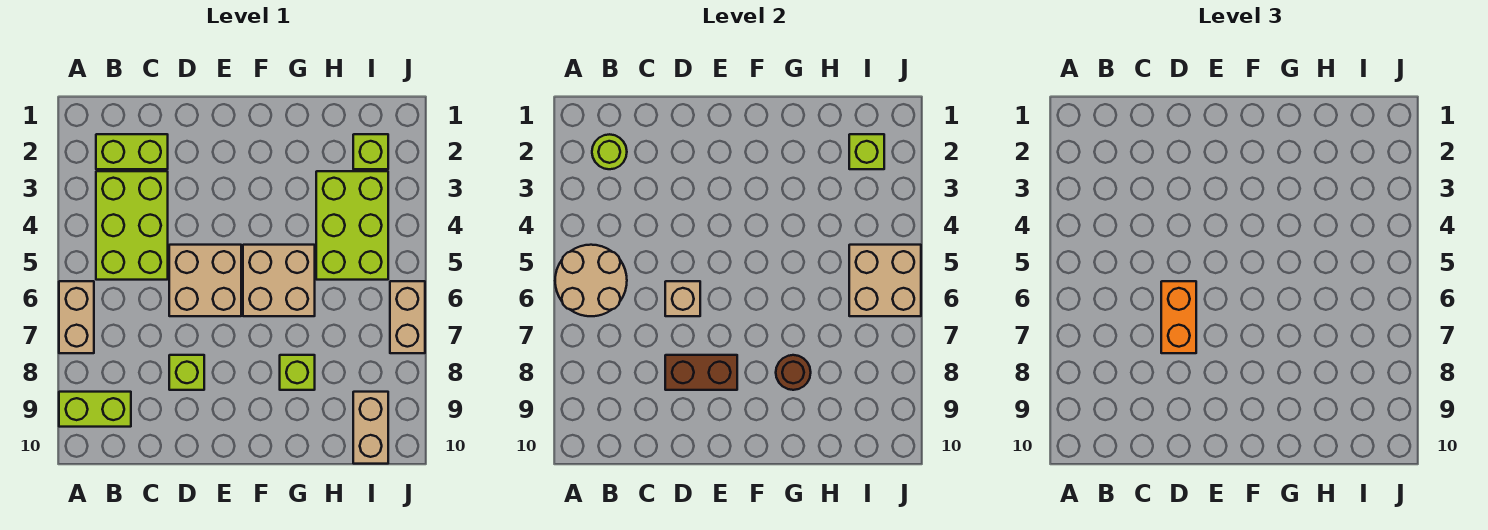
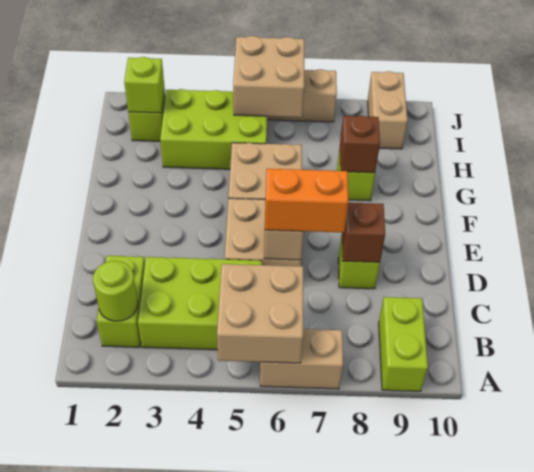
tan 2x2 round brick [555,245,627,316] -> tan 2x2 brick [217,264,303,363]
brown 1x2 brick [665,355,737,390] -> brown 1x1 brick [342,203,385,262]
brown 1x1 round brick [776,355,811,390] -> brown 1x1 brick [340,116,380,173]
tan 1x2 brick [353,392,388,464] -> tan 1x2 brick turned to [368,71,407,149]

